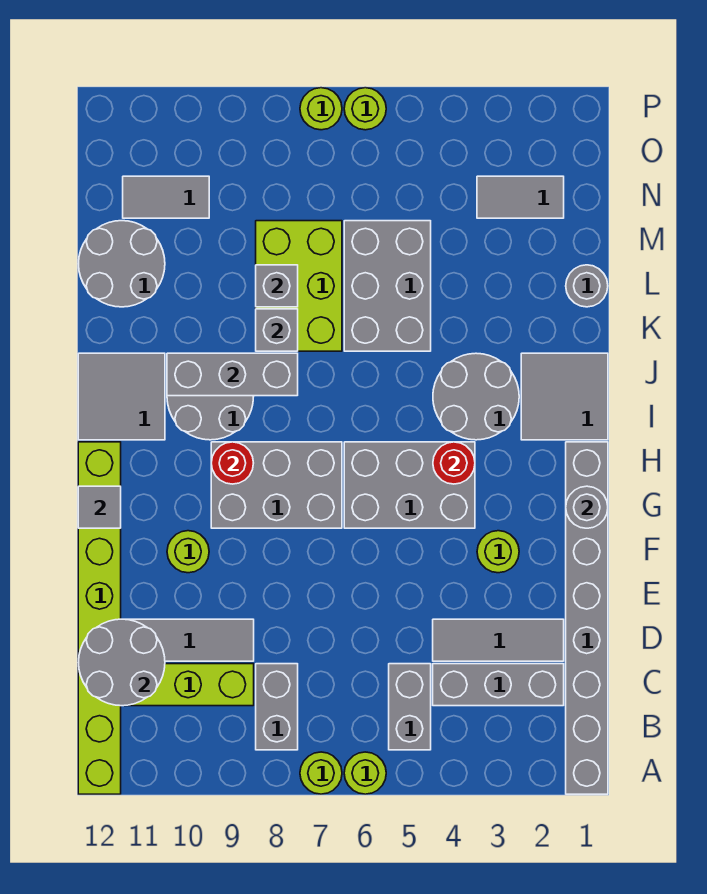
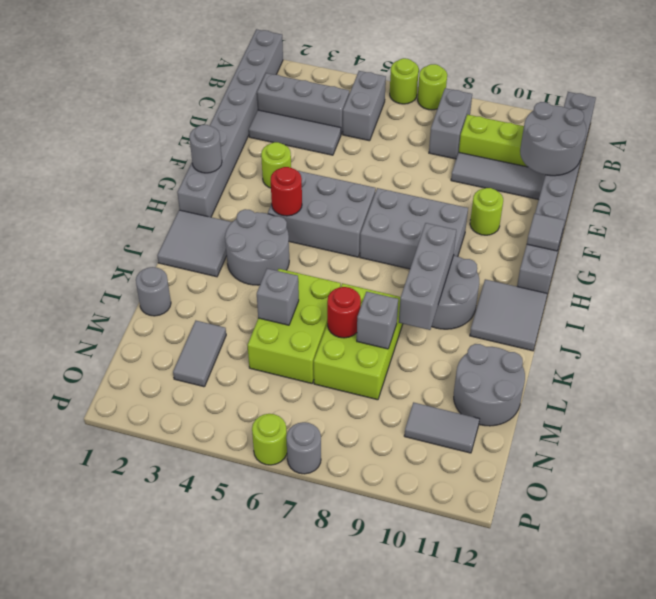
lime 1x8 brick [78,442,121,794] -> grey 1x8 brick [517,92,596,295]
red 1x1 round brick [211,442,253,484] -> red 1x1 round brick moved to [327,287,361,338]
grey 1x3 brick [167,353,298,396] -> grey 1x3 brick turned to [399,223,456,330]
grey 2x3 brick [344,221,431,351] -> lime 2x3 brick [248,269,341,383]
grey 1x1 brick [256,309,298,351] -> grey 1x1 brick moved to [257,269,299,325]
grey 1x2 tile [477,176,564,218] -> grey 1x2 tile turned to [173,321,226,387]
lime 1x1 round brick [300,88,342,130] -> grey 1x1 round brick [286,422,321,474]

